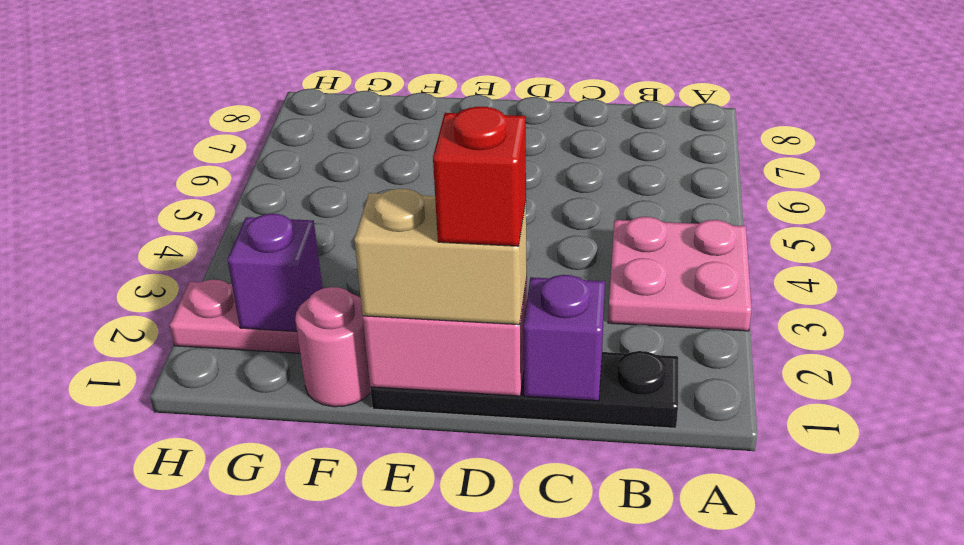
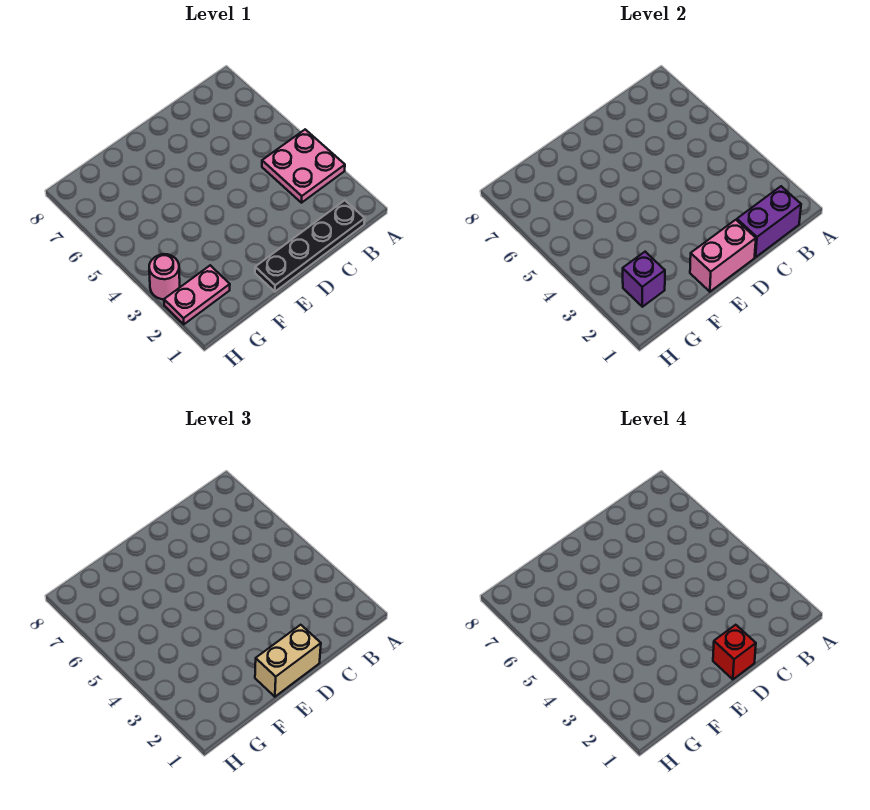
purple 1x1 brick [524,275,605,401] -> purple 1x2 brick [737,186,801,257]
pink 1x1 round brick [295,287,371,407] -> pink 1x1 round brick moved to [149,254,180,299]

